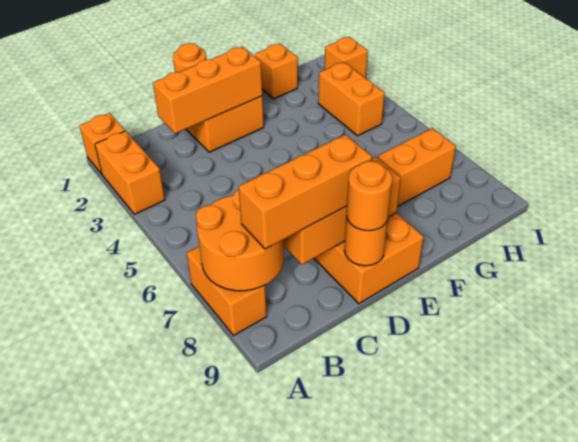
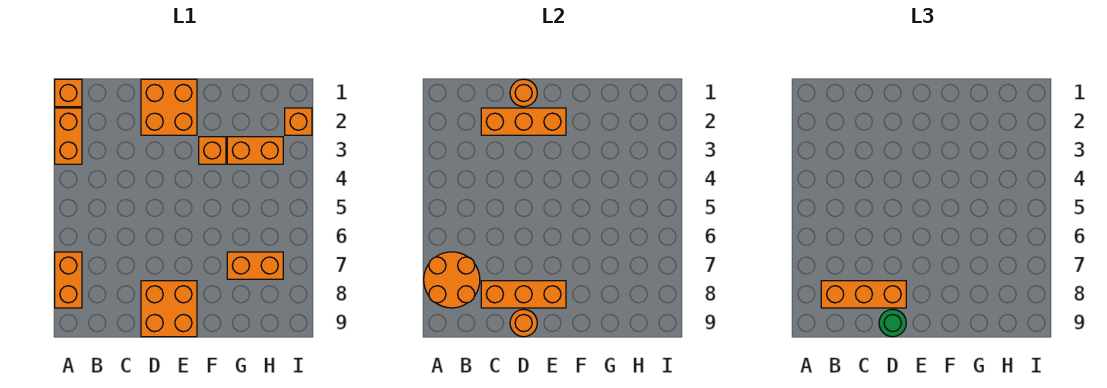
orange 1x1 round brick [346,161,392,231] -> green 1x1 round brick [879,309,906,337]
orange 1x1 brick [255,44,298,99] -> orange 1x1 brick moved to [199,137,226,164]
orange 1x2 brick [318,62,385,136] -> orange 1x2 brick turned to [227,137,283,164]

